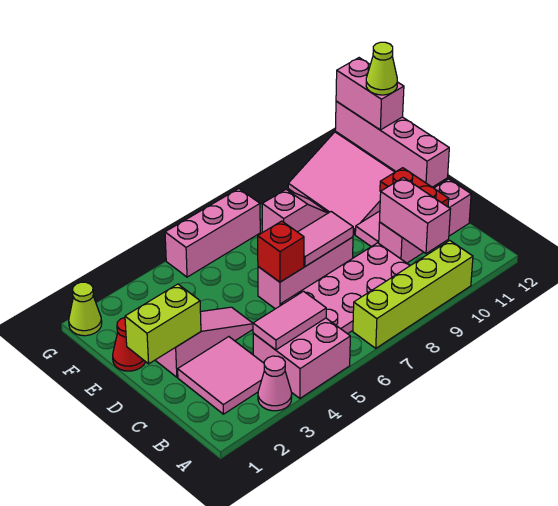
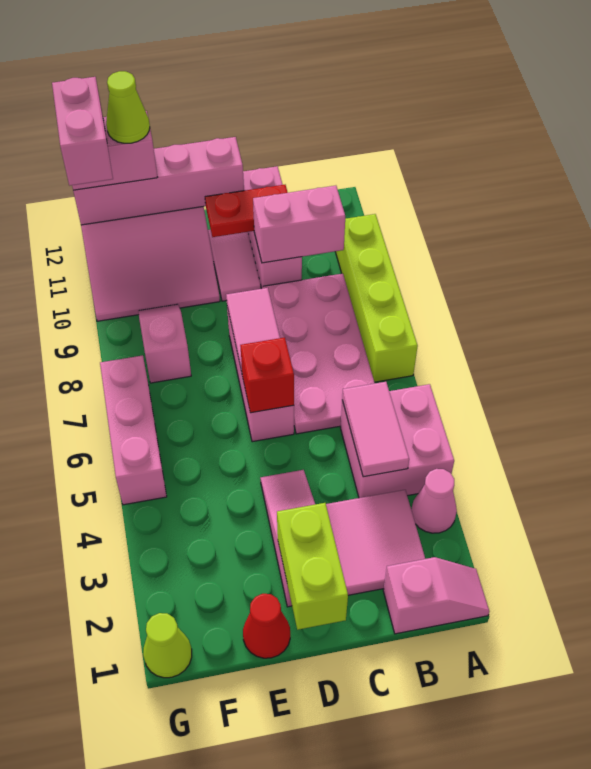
none -> pink 1x2 slope [383,557,489,634]
none -> pink 1x2 brick [52,77,113,186]

